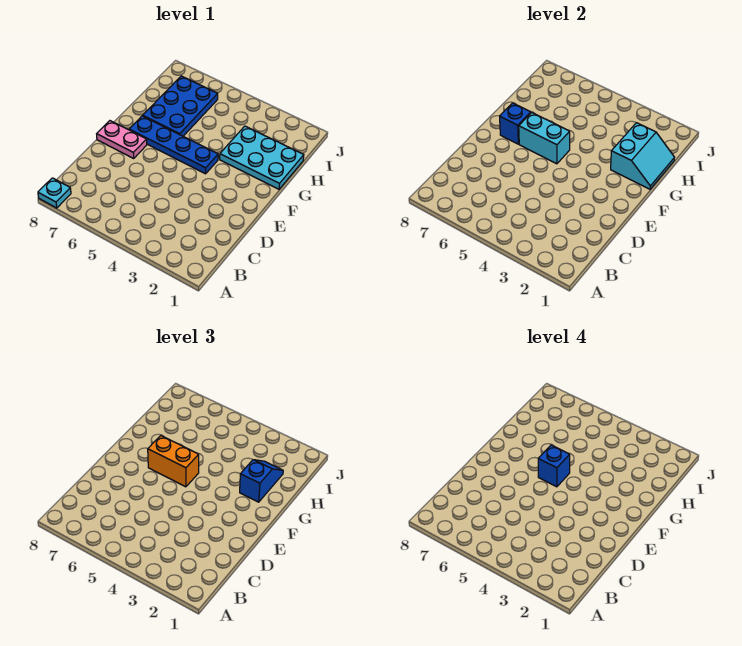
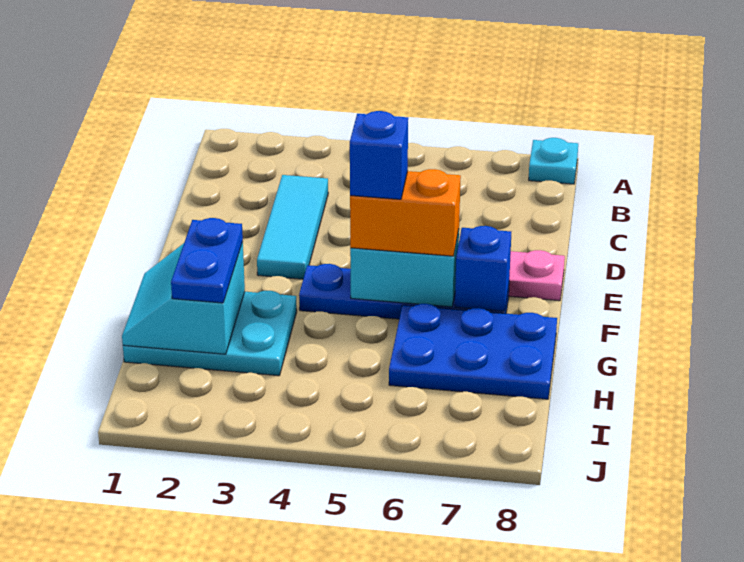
none -> cyan 1x3 tile [257,175,328,279]
blue 1x2 slope [240,460,283,502] -> blue 1x2 plate [171,218,243,303]
blue 2x3 plate [143,76,218,136] -> blue 2x3 plate turned to [389,304,557,399]

